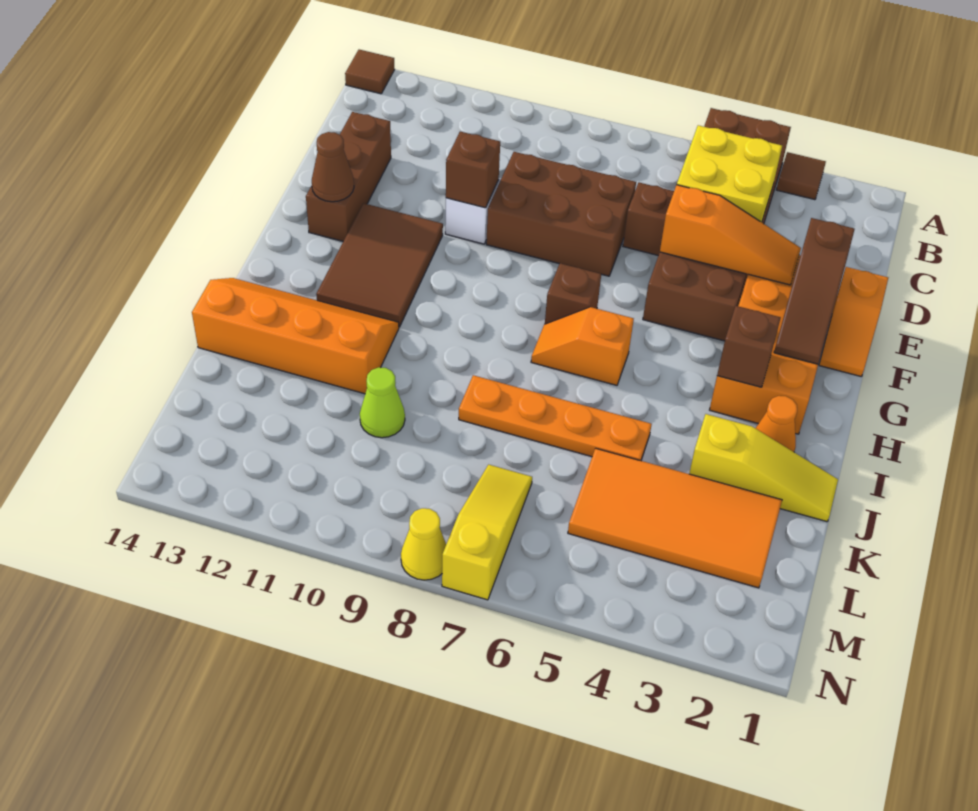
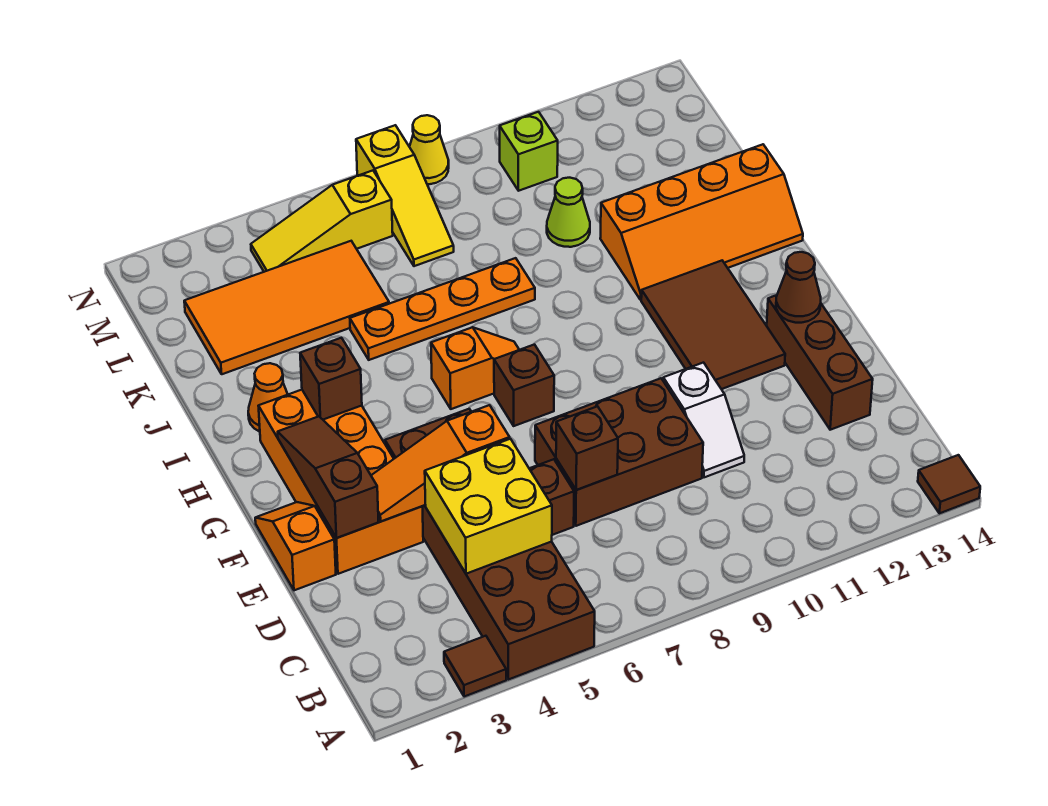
brown 1x1 brick [446,132,500,208] -> brown 1x1 brick moved to [556,406,618,490]
yellow 1x3 slope [689,414,838,522] -> yellow 1x3 slope moved to [251,171,393,272]
none -> lime 1x1 brick [500,112,558,191]

